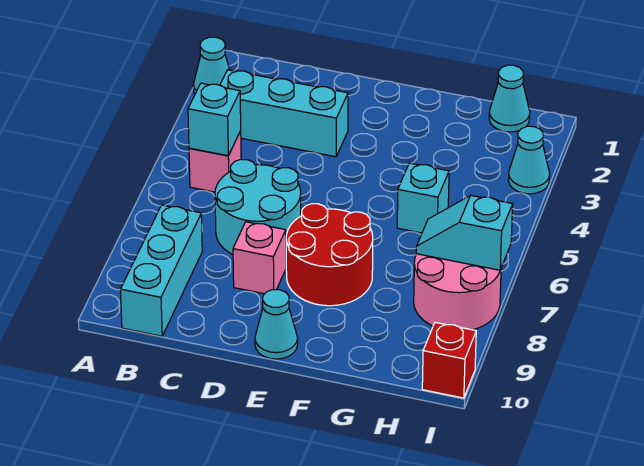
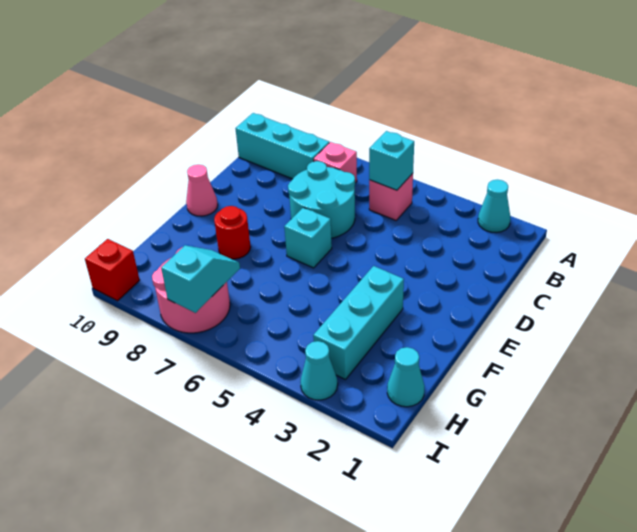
cyan 1x3 brick [220,70,348,157] -> cyan 1x3 brick moved to [313,266,404,380]
pink 1x1 brick [233,222,286,294] -> pink 1x1 brick moved to [314,142,357,183]
red 2x2 round brick [286,204,373,306] -> red 1x1 round brick [214,206,251,259]
cyan 1x1 cone [255,290,298,359] -> pink 1x1 cone [186,165,218,216]
cyan 1x1 brick [397,163,449,233] -> cyan 1x1 brick moved to [284,208,332,268]

